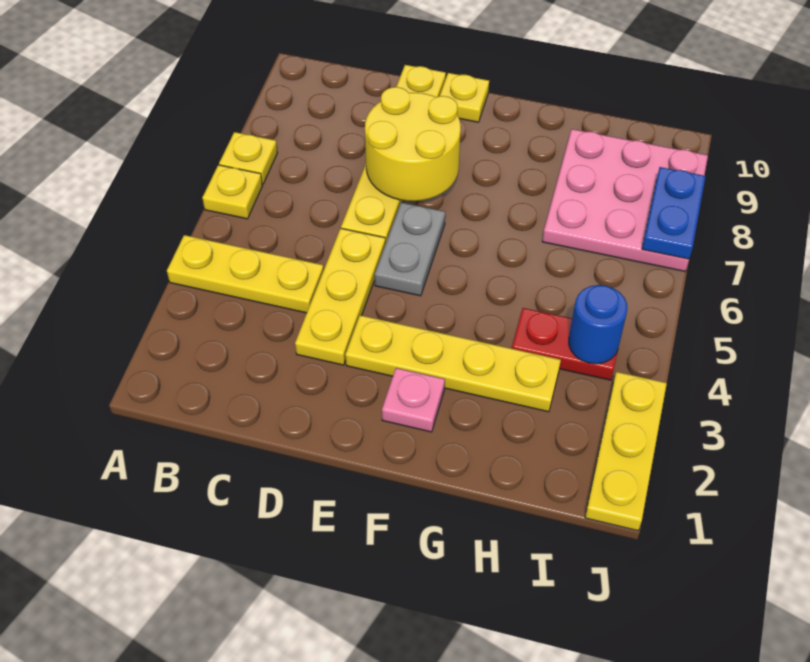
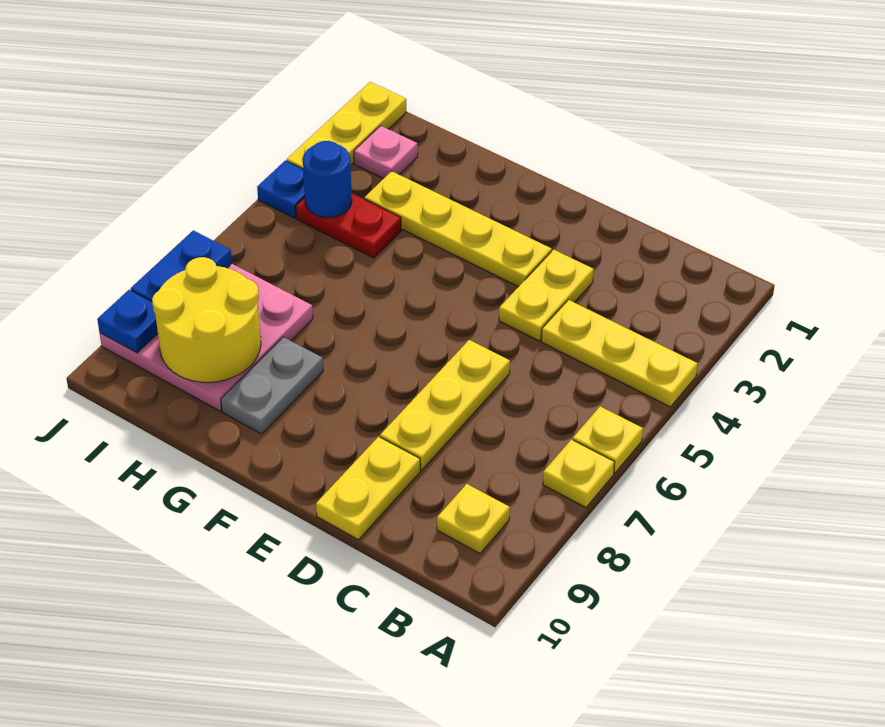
yellow 1x3 plate [295,228,385,365] -> yellow 1x2 plate [499,250,594,341]
yellow 2x2 round brick [365,87,461,201] -> yellow 2x2 round brick moved to [152,257,261,382]
grey 1x2 plate [375,202,445,296] -> grey 1x2 plate moved to [221,337,323,434]
yellow 1x1 plate [440,73,489,122] -> yellow 1x1 plate moved to [437,484,510,554]
pink 1x1 plate [382,368,445,432] -> pink 1x1 plate moved to [354,126,418,179]
none -> blue 1x1 plate [257,161,305,218]
none -> blue 1x1 plate [97,290,158,353]

